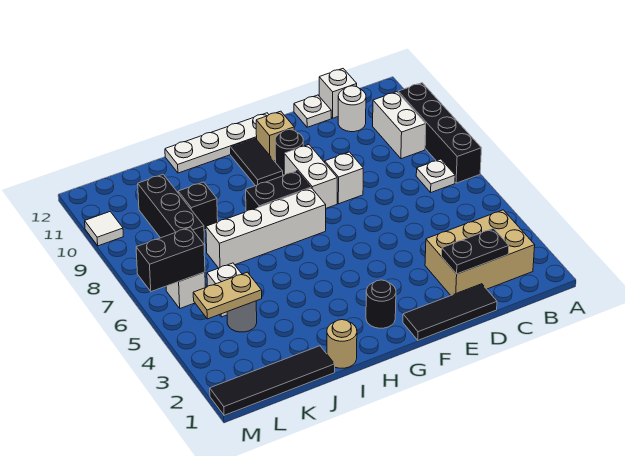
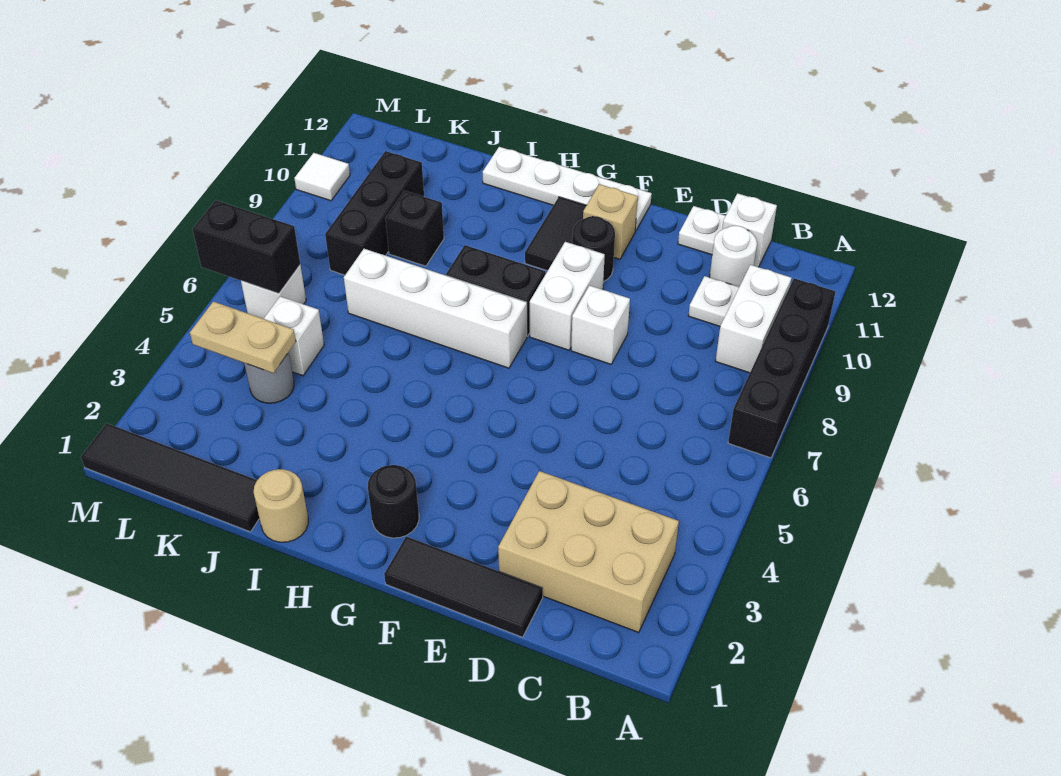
white 1x1 plate [416,159,455,192] -> white 1x1 plate moved to [688,276,739,326]
black 1x2 plate [442,228,509,274] -> none

